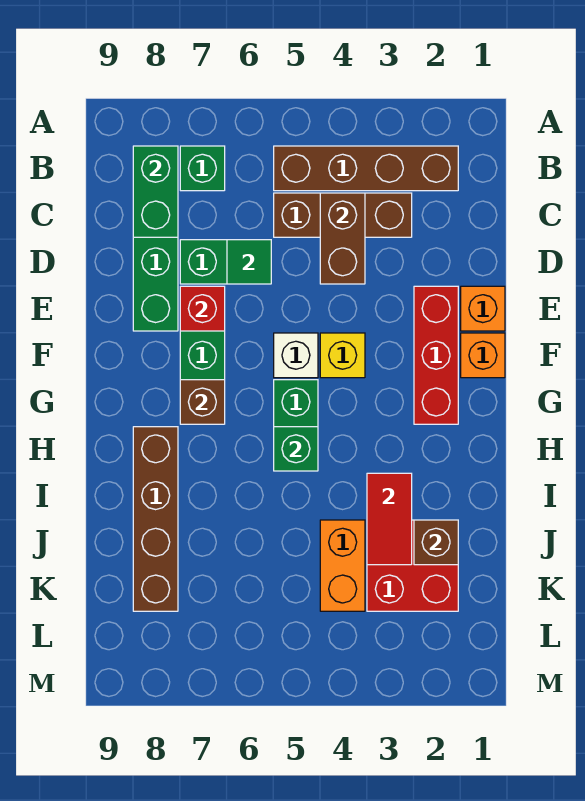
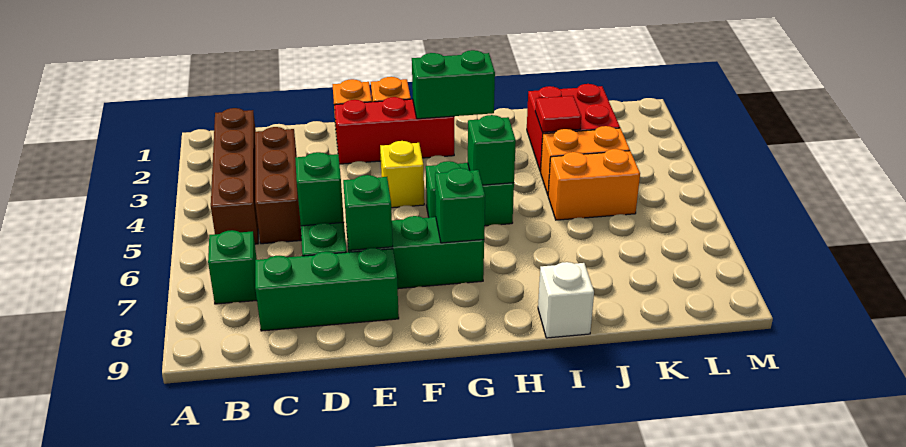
green 1x2 brick [133,146,178,237] -> green 1x2 brick moved to [412,50,495,119]
brown 1x2 brick [320,193,365,284] -> none
green 1x1 tile [227,240,271,284] -> green 1x1 brick [295,152,344,226]
red 1x1 brick [180,286,225,331] -> green 1x1 brick [343,175,393,250]
white 1x1 brick [274,333,318,378] -> white 1x1 brick moved to [538,262,594,338]
brown 1x1 brick [180,380,225,424] -> green 1x1 brick [435,168,485,243]
brown 1x4 brick [133,427,178,611] -> none
red 1x2 tile [367,473,412,565] -> red 1x1 tile [535,96,581,132]
brown 1x1 brick [414,520,458,565] -> none
none -> orange 1x2 brick [548,149,640,220]

